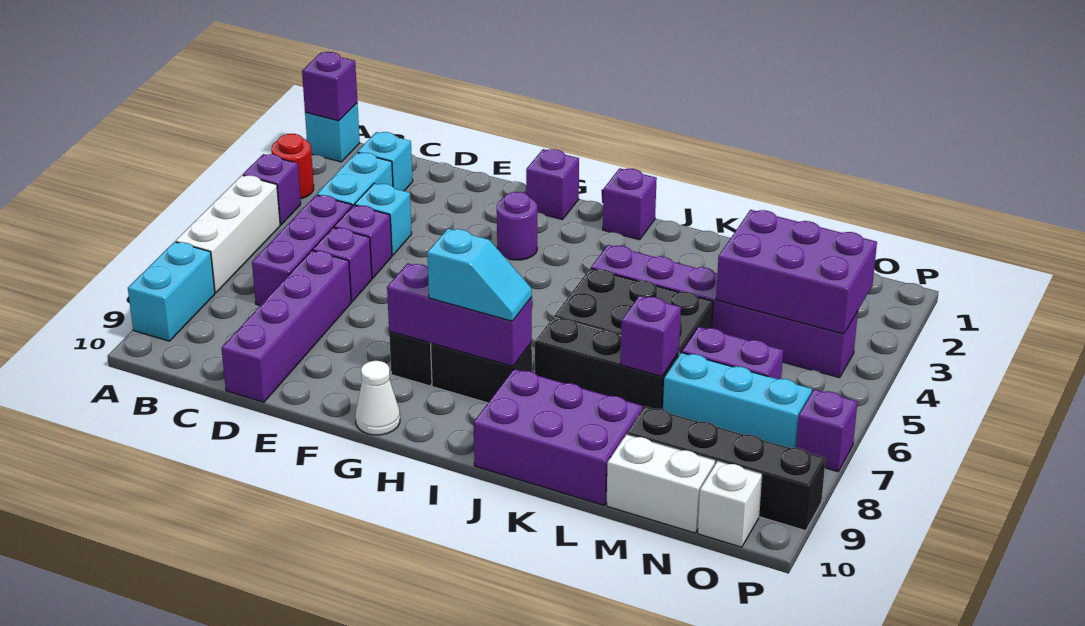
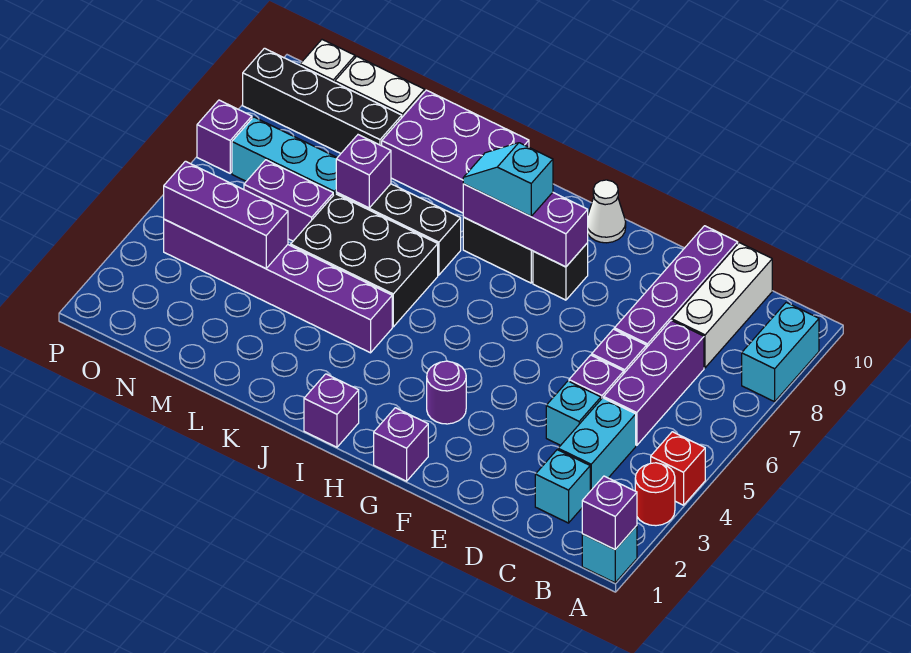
purple 1x1 brick [243,154,301,225] -> red 1x1 brick [651,432,705,505]
white 1x3 brick [176,175,280,293] -> white 1x3 brick moved to [672,243,772,368]
purple 2x3 brick [716,210,877,334] -> purple 1x3 brick [164,161,288,269]

